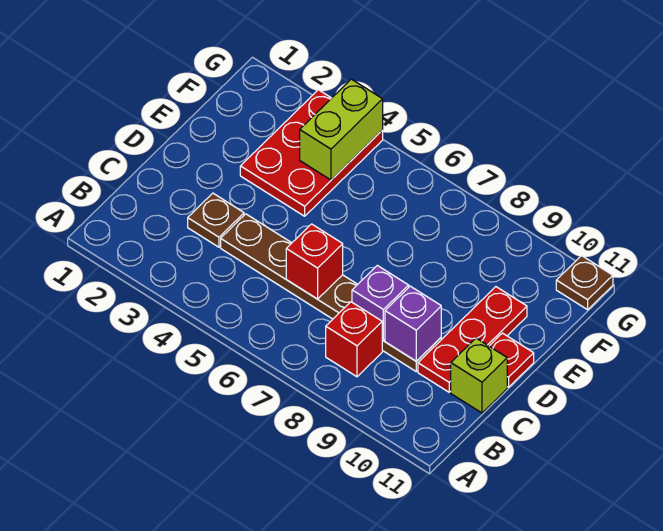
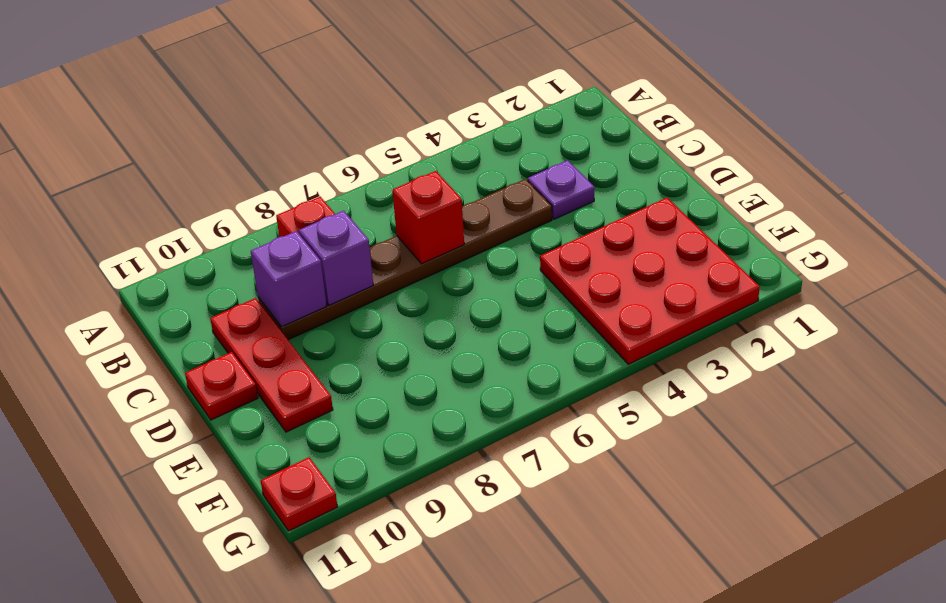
brown 1x1 plate [188,193,244,247] -> purple 1x1 plate [528,160,595,219]
lime 1x1 brick [451,338,507,413] -> none
red 2x3 plate [240,90,383,216] -> red 3x3 plate [540,198,760,364]
lime 1x2 brick [300,79,383,180] -> none
brown 1x1 plate [556,256,613,310] -> red 1x1 plate [261,457,338,531]

